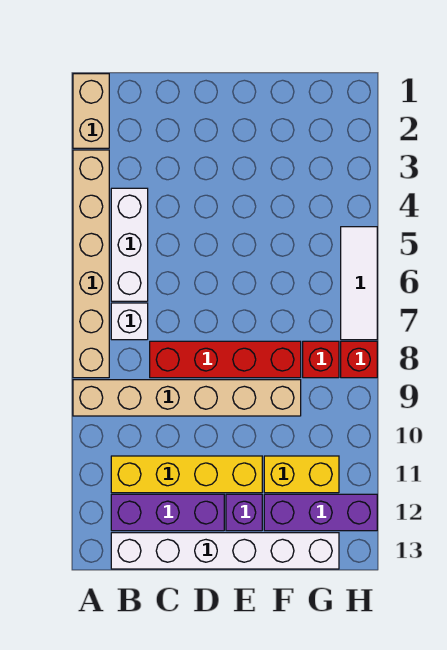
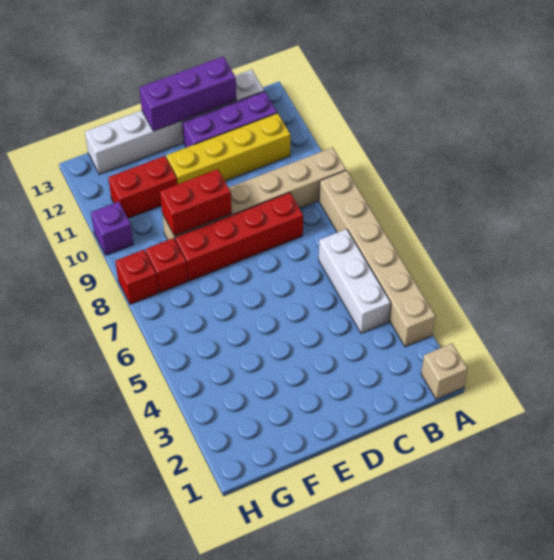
tan 1x2 brick [73,74,109,148] -> tan 1x1 brick [421,343,467,399]
white 1x1 brick [111,303,148,340] -> none
none -> red 1x2 brick [160,169,232,236]
purple 1x1 brick [226,494,262,531] -> purple 1x1 brick moved to [91,201,133,255]
yellow 1x2 brick [264,456,339,493] -> red 1x2 brick [108,156,177,218]
purple 1x3 brick [264,494,377,531] -> purple 1x3 brick moved to [139,57,236,131]
white 1x3 tile [341,227,377,340] -> none

